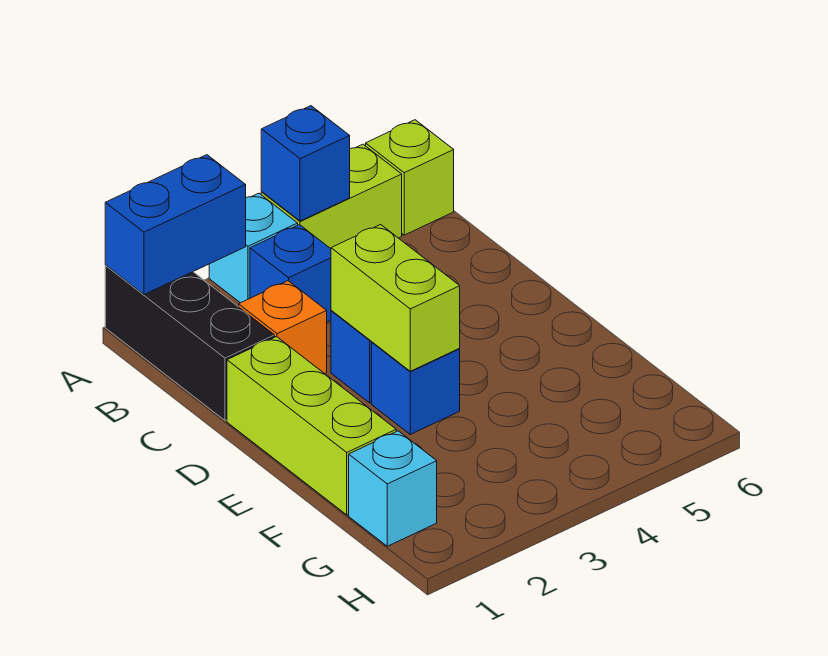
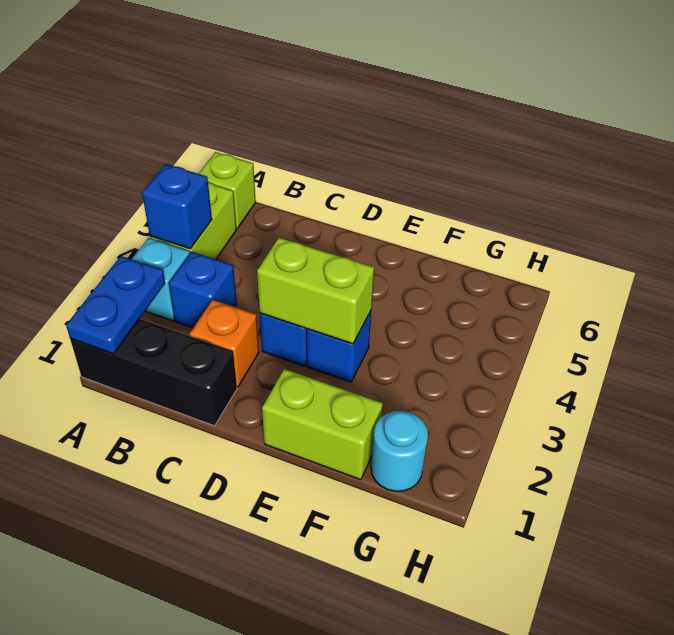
blue 1x2 brick [105,155,246,295] -> blue 1x2 plate [66,256,165,354]
lime 1x3 brick [227,337,396,515] -> lime 1x2 brick [262,369,383,480]
cyan 1x1 brick [349,431,437,546] -> cyan 1x1 round brick [371,411,428,491]

